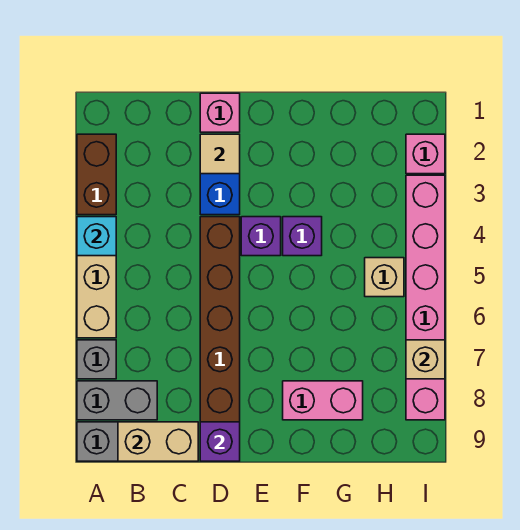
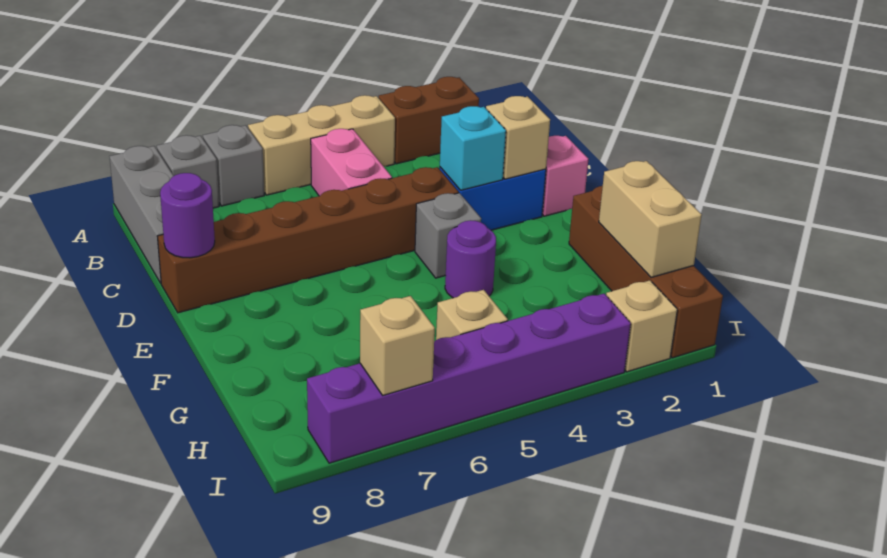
cyan 1x1 brick [77,217,116,256] -> cyan 1x1 brick moved to [440,106,506,190]
grey 1x2 brick [77,381,157,420] -> grey 1x1 brick [157,135,219,208]
tan 1x2 brick [118,422,198,461] -> tan 1x2 brick moved to [599,161,702,278]
tan 1x1 tile [200,134,240,174] -> tan 1x1 brick [486,96,550,179]
purple 1x1 brick [200,422,240,461] -> purple 1x1 round brick [160,173,215,258]
purple 1x1 brick [241,217,281,256] -> grey 1x1 brick [415,193,481,278]
none -> brown 1x4 brick [569,186,723,358]
purple 1x1 brick [283,217,322,256] -> purple 1x1 round brick [445,220,496,298]
pink 1x2 brick [283,381,363,420] -> pink 1x2 brick moved to [311,129,392,196]
pink 1x1 brick [406,134,445,174] -> tan 1x1 brick [606,280,677,372]
pink 1x6 brick [406,175,445,420] -> purple 1x6 brick [307,294,631,463]

